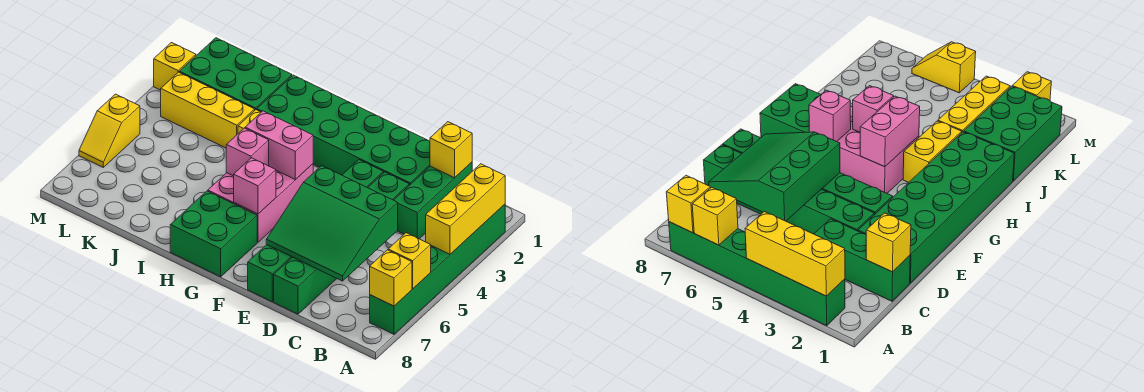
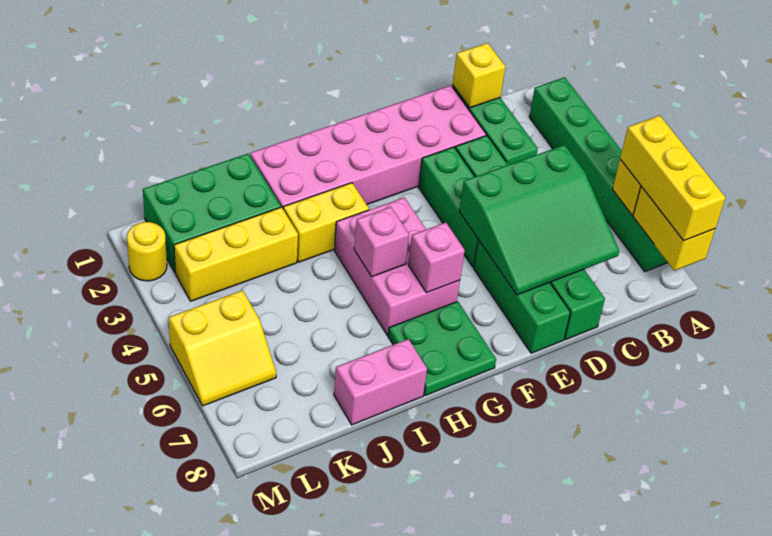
yellow 1x3 brick [426,164,505,254] -> yellow 1x3 brick moved to [620,116,725,241]
yellow 1x1 brick [370,250,412,306] -> yellow 1x2 brick [633,187,715,271]
green 2x6 brick [257,75,430,185] -> pink 2x6 brick [250,85,486,208]
pink 1x2 brick [245,111,313,180] -> pink 1x2 brick moved to [334,339,427,425]
green 2x2 brick [170,191,257,277] -> green 2x2 plate [388,301,496,396]
yellow 1x1 brick [154,43,196,90] -> yellow 1x1 round brick [127,222,167,281]
yellow 1x2 slope [79,94,140,167] -> yellow 2x2 slope [169,290,276,406]

